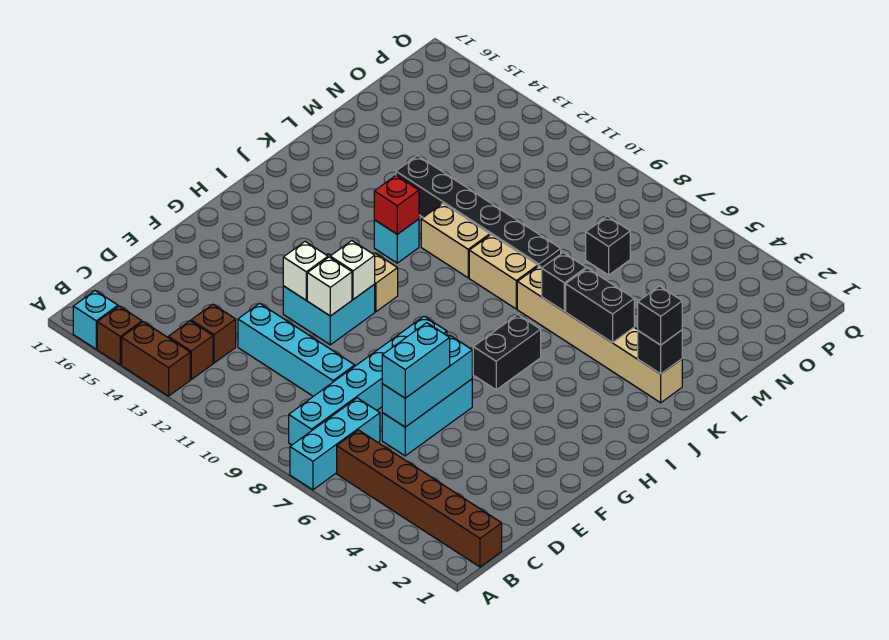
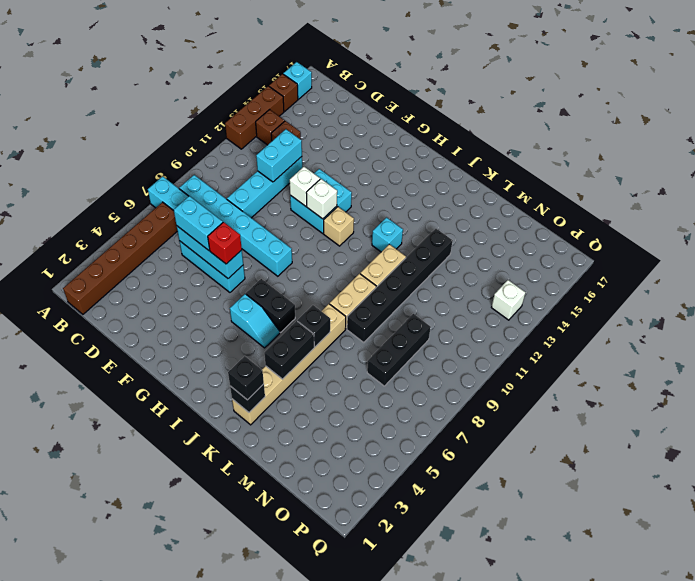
brown 1x2 brick [122,322,190,396] -> brown 1x3 brick [225,86,284,149]
none -> cyan 1x2 brick [256,129,302,182]
white 1x1 brick [283,242,328,300] -> white 1x1 brick moved to [491,280,526,320]
none -> cyan 1x2 slope [230,294,280,348]
red 1x1 brick [374,175,419,234] -> red 1x1 brick moved to [208,222,242,264]
black 1x1 brick [586,216,630,275] -> black 1x3 brick [367,314,431,386]

